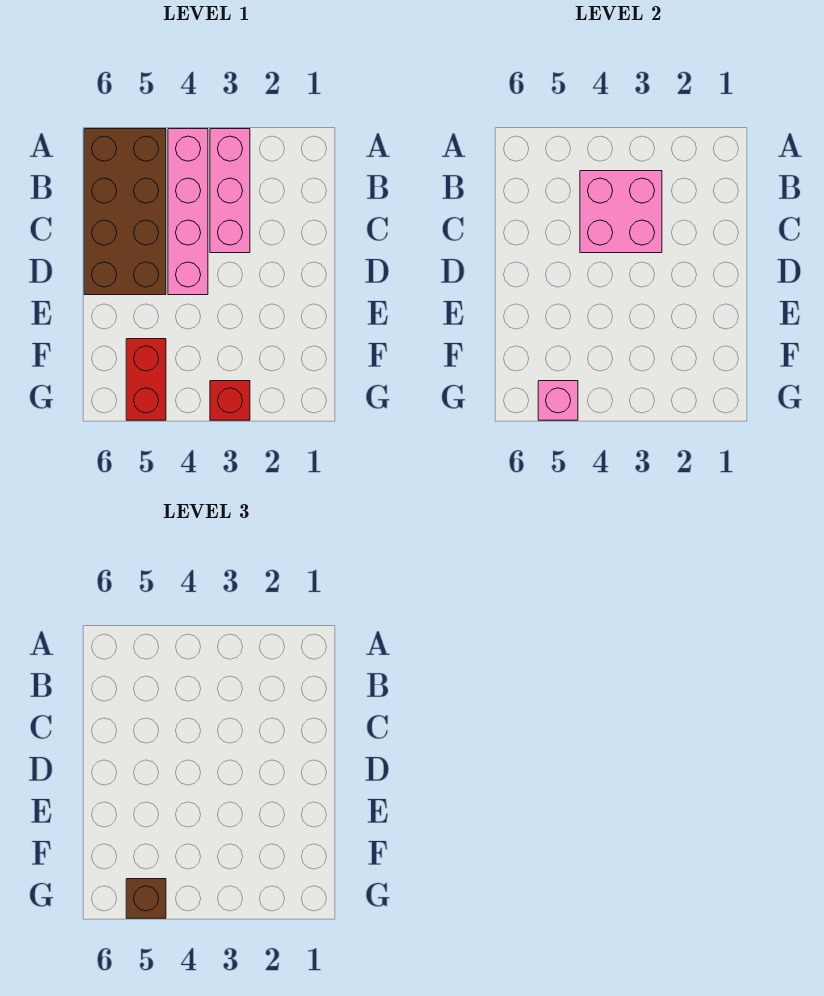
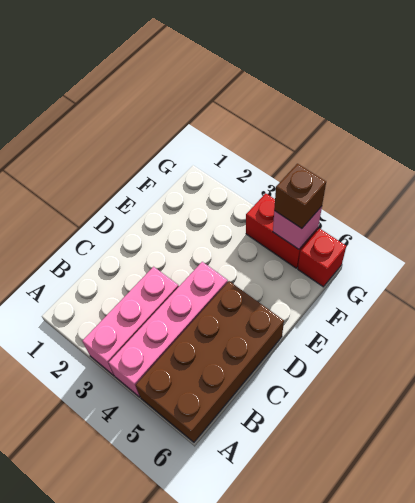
pink 2x2 brick [580,171,662,253] -> none
red 1x2 brick [126,339,166,420] -> red 1x2 brick turned to [246,193,318,268]
red 1x1 brick [210,381,250,420] -> red 1x1 brick moved to [298,229,346,287]

